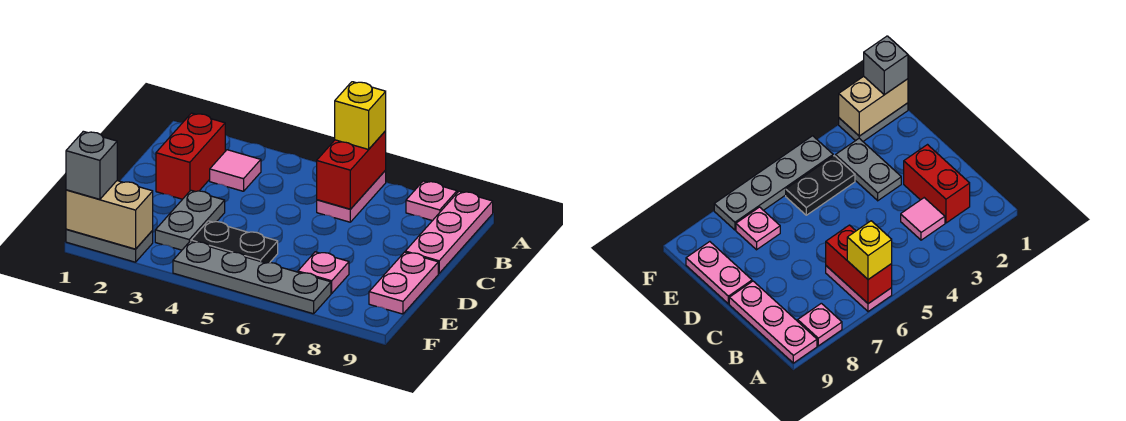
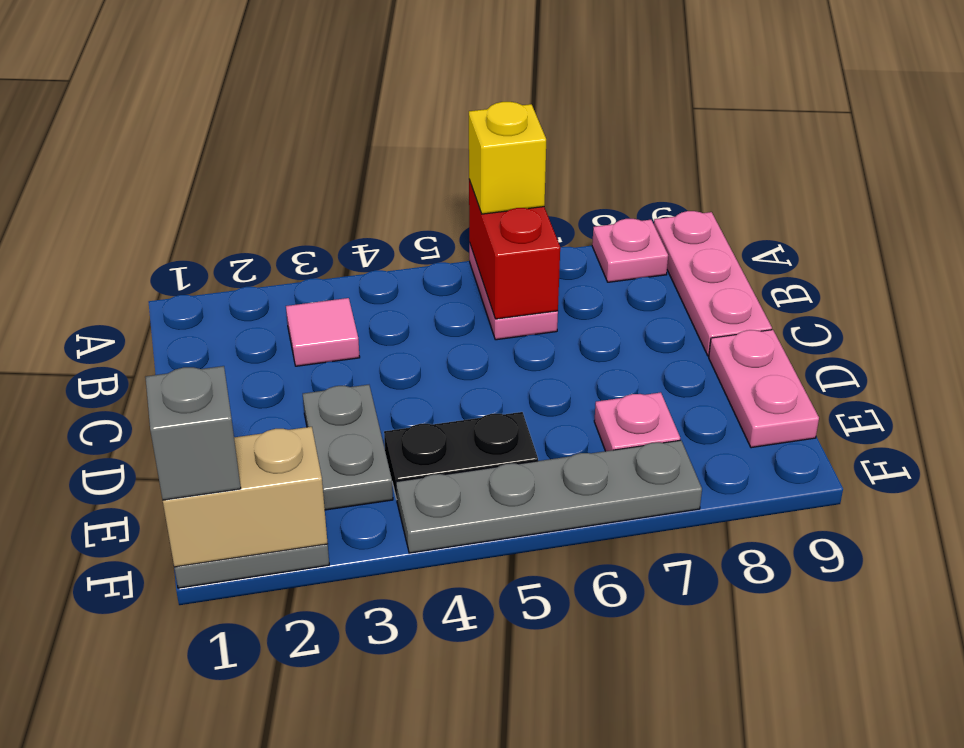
red 1x2 brick [156,113,225,199] -> none

